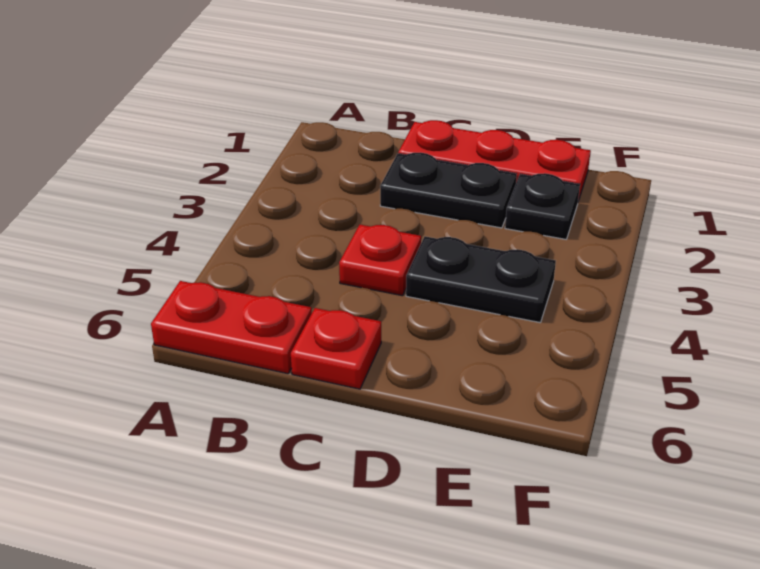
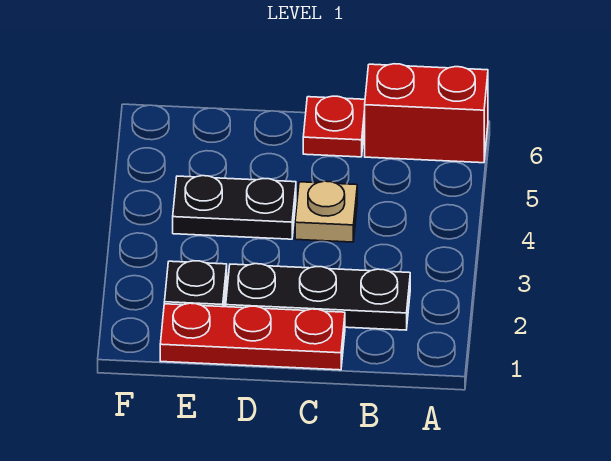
red 1x2 plate [151,281,312,374] -> red 1x2 brick [365,64,488,163]
black 1x2 plate [380,153,517,228] -> black 1x3 plate [226,264,410,330]
red 1x1 plate [339,225,421,296] -> tan 1x1 plate [295,181,357,242]

